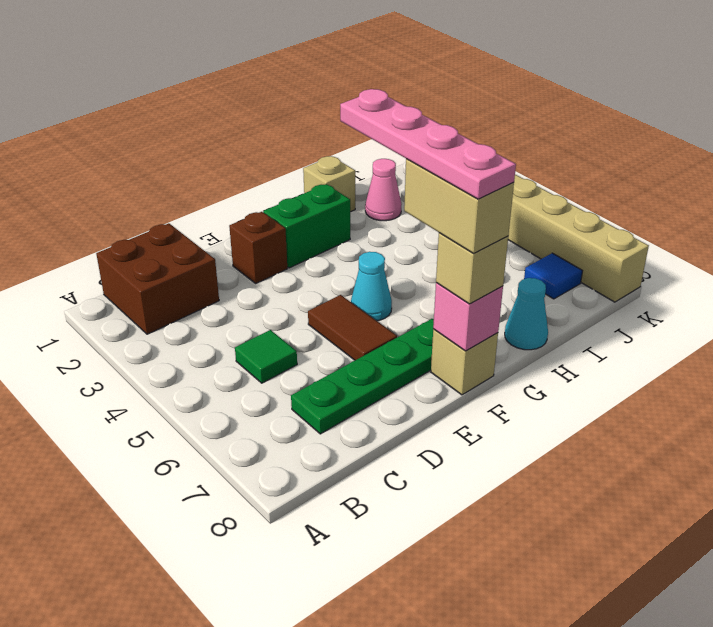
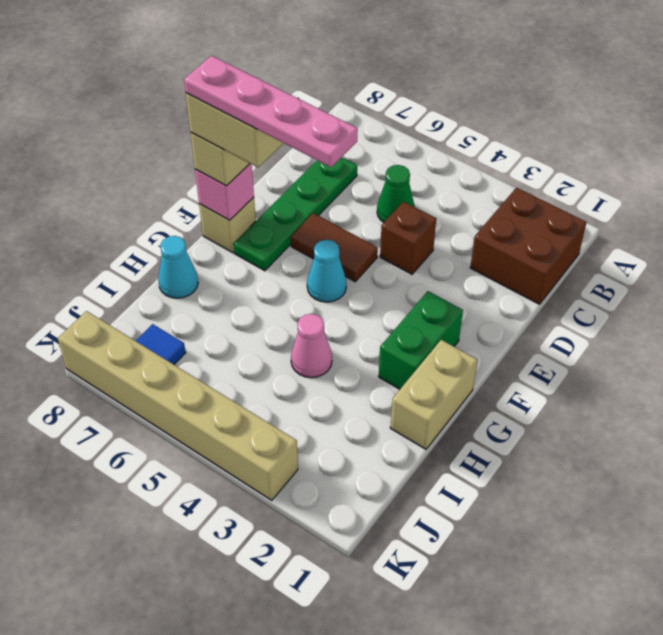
green 1x1 tile [235,330,297,383] -> green 1x1 cone [377,165,415,222]
brown 1x1 brick [229,212,287,283] -> brown 1x1 brick moved to [380,202,436,274]
tan 1x1 brick [303,156,355,212] -> tan 1x2 brick [390,340,477,449]
pink 1x1 cone [365,159,402,221] -> pink 1x1 cone moved to [291,314,332,378]

